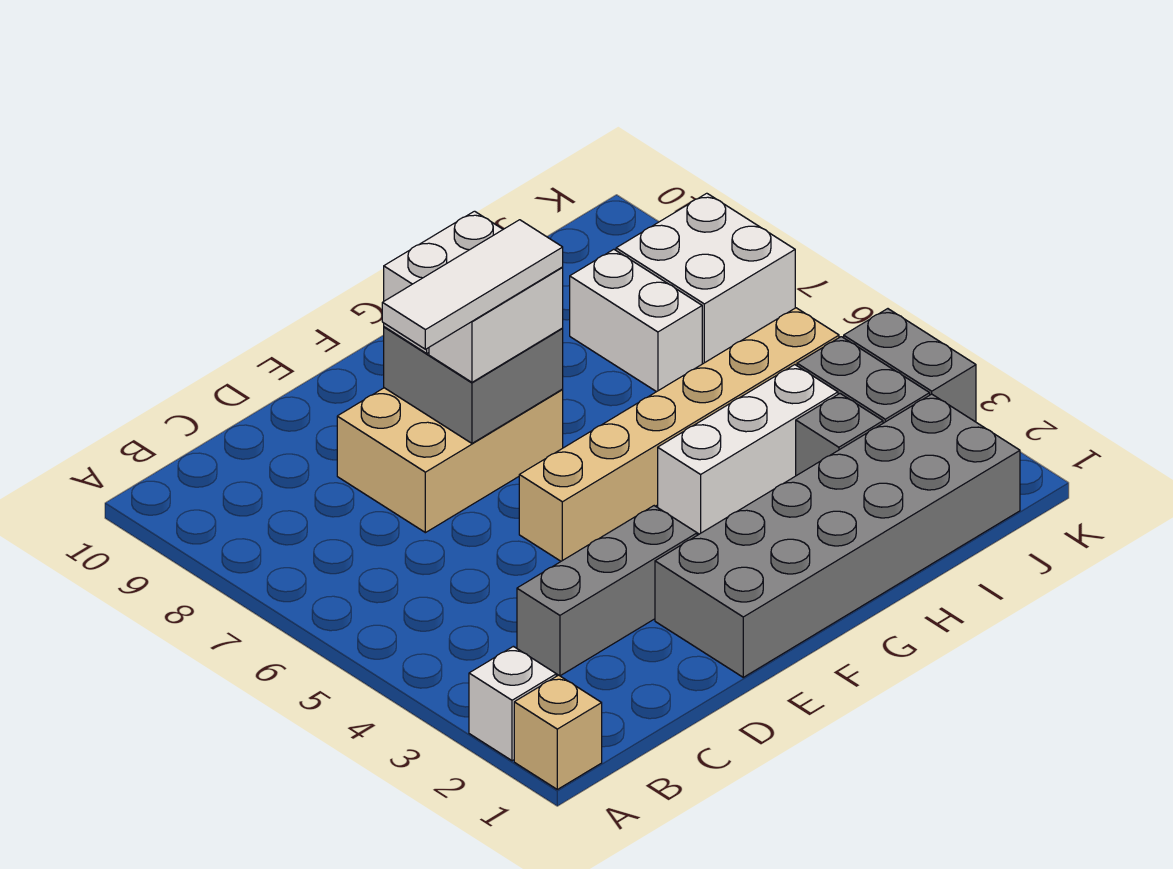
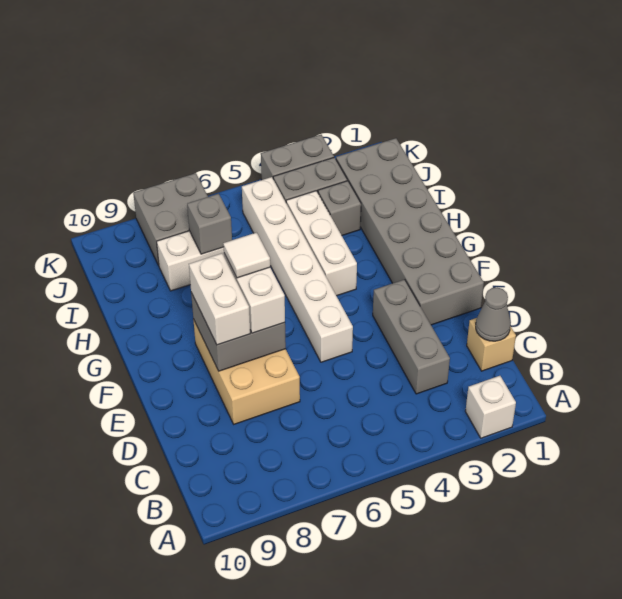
tan 1x1 brick [514,675,602,789] -> tan 1x1 brick moved to [467,318,516,371]
none -> grey 1x1 cone [476,287,511,341]
white 1x3 tile [382,220,563,349] -> white 1x1 tile [223,233,270,278]
tan 1x6 brick [519,308,839,561] -> white 1x6 brick [242,177,353,362]
none -> grey 1x1 brick [187,194,232,254]
white 2x2 brick [616,193,795,363] -> grey 2x2 brick [133,173,208,265]

